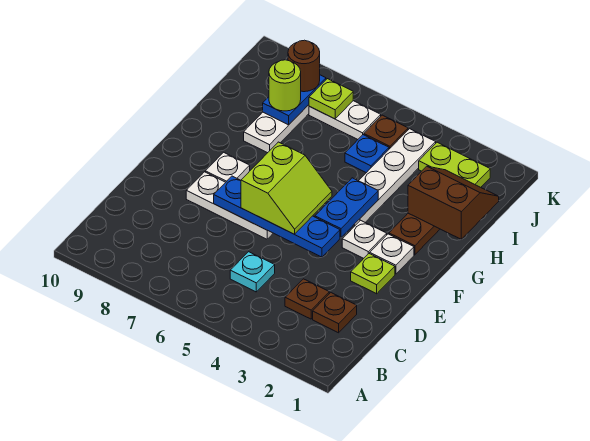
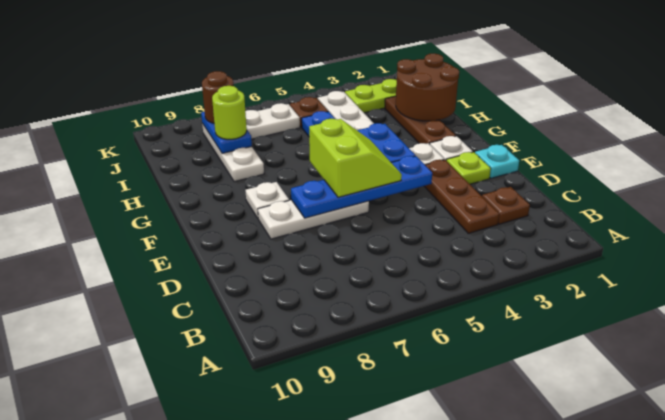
brown 1x1 plate [285,279,329,319] -> brown 1x3 plate [424,160,499,233]
cyan 1x1 plate [230,252,275,292] -> cyan 1x1 plate moved to [475,145,519,178]
brown 2x2 slope [408,166,499,240] -> brown 2x2 round brick [396,54,459,121]
lime 1x1 plate [309,79,353,119] -> none

